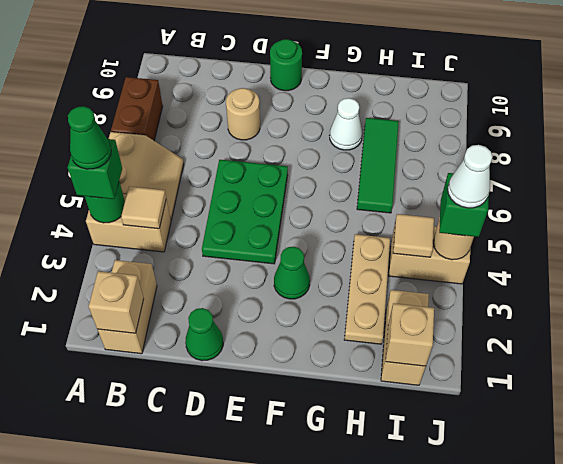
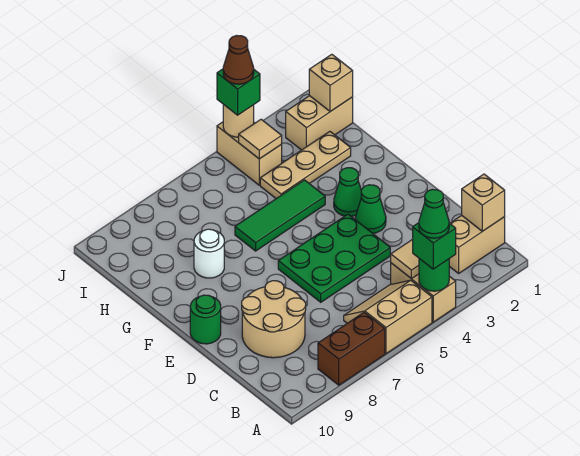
green 1x1 cone [185,308,223,361] -> green 1x1 cone moved to [356,185,386,233]
tan 1x1 round brick [226,88,260,140] -> tan 2x2 round brick [242,281,306,358]
white 1x1 cone [330,98,362,150] -> white 1x1 round brick [194,229,224,278]
green 1x3 tile [357,118,399,213] -> green 1x3 tile moved to [235,180,325,251]
white 1x1 cone [448,145,492,208] -> brown 1x1 cone [223,36,254,84]

